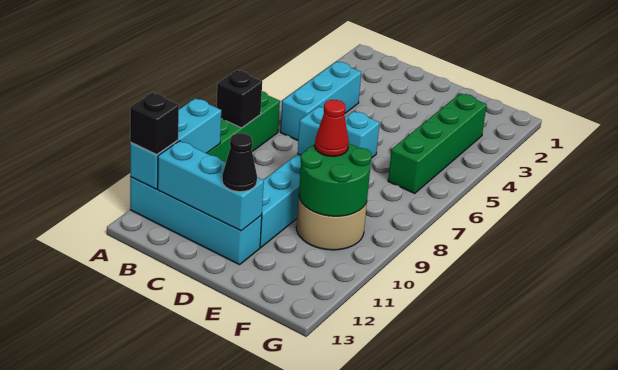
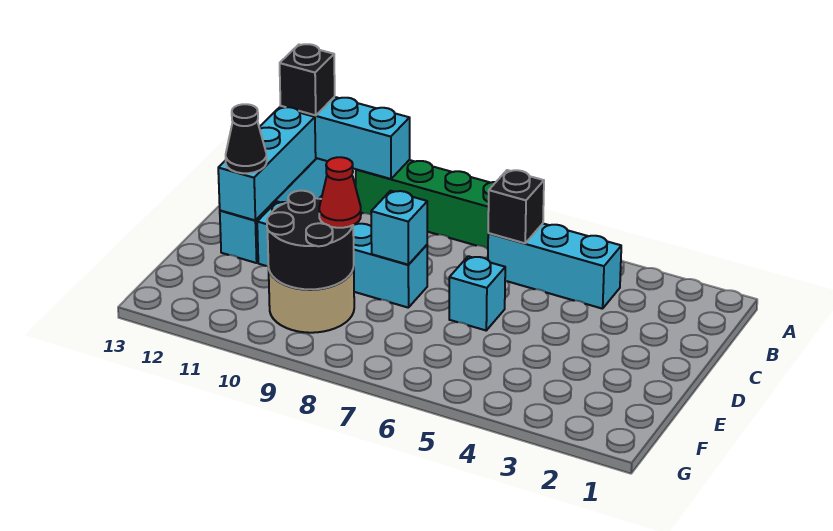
black 1x1 brick [217,70,262,128] -> black 1x1 brick moved to [488,170,544,243]
green 2x2 round brick [299,144,372,216] -> black 2x2 round brick [267,191,354,289]
green 1x4 brick [388,93,487,193] -> none

